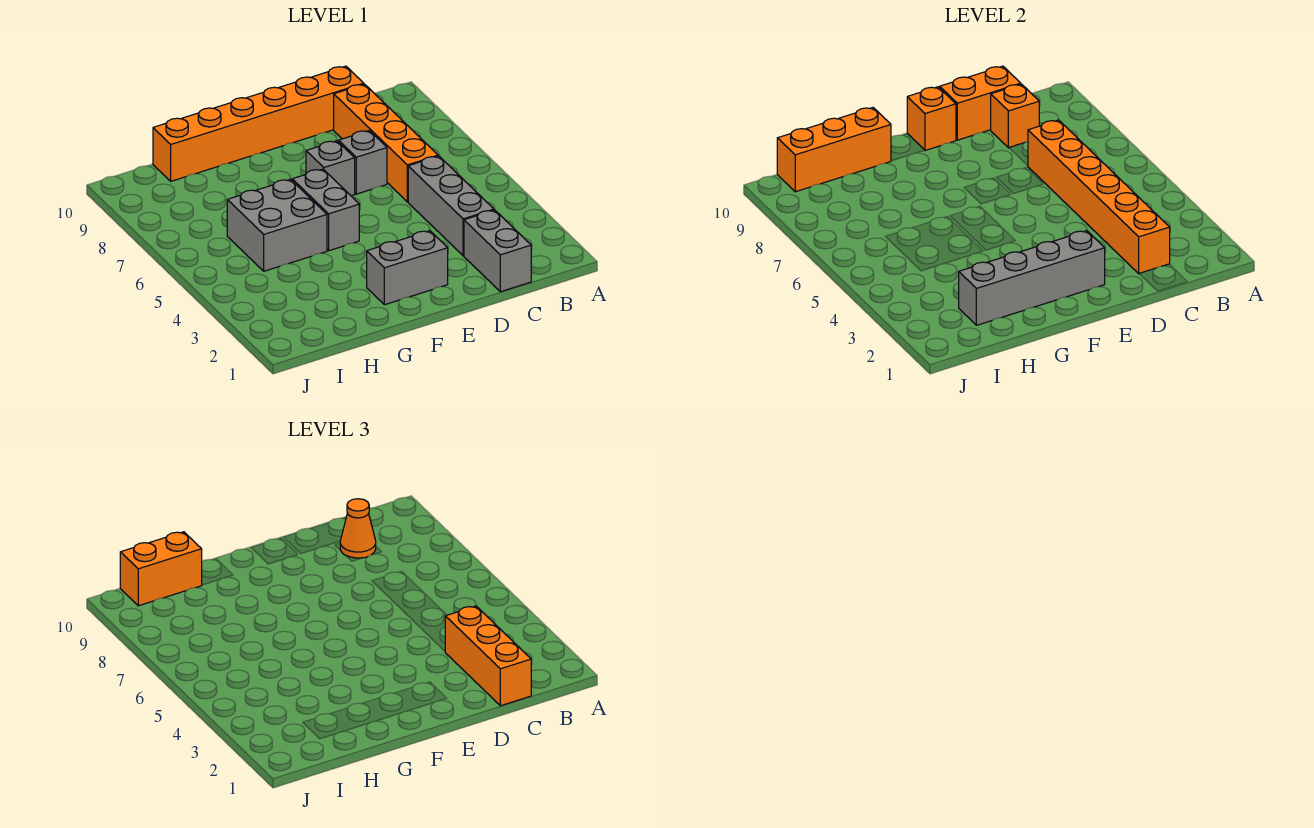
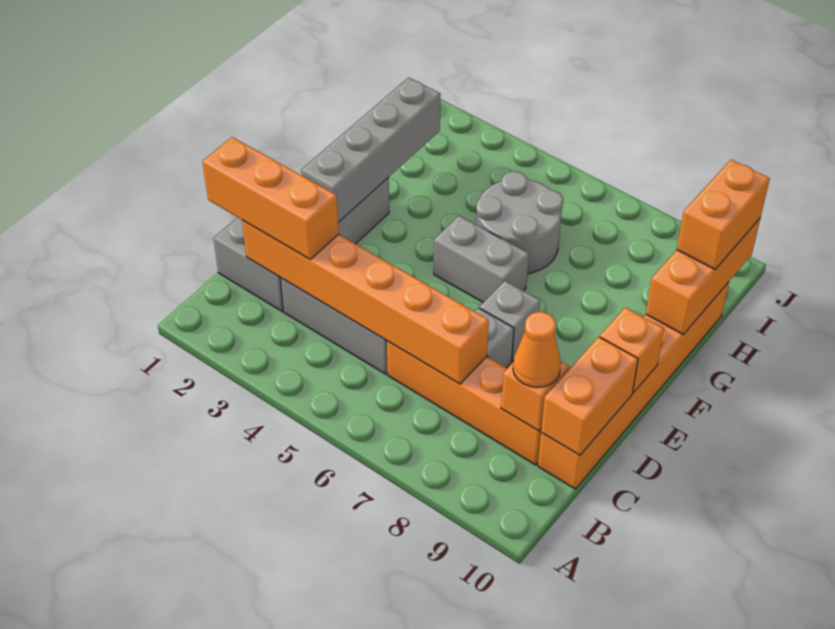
grey 2x2 brick [227,179,327,271] -> grey 2x2 round brick [476,172,563,274]

